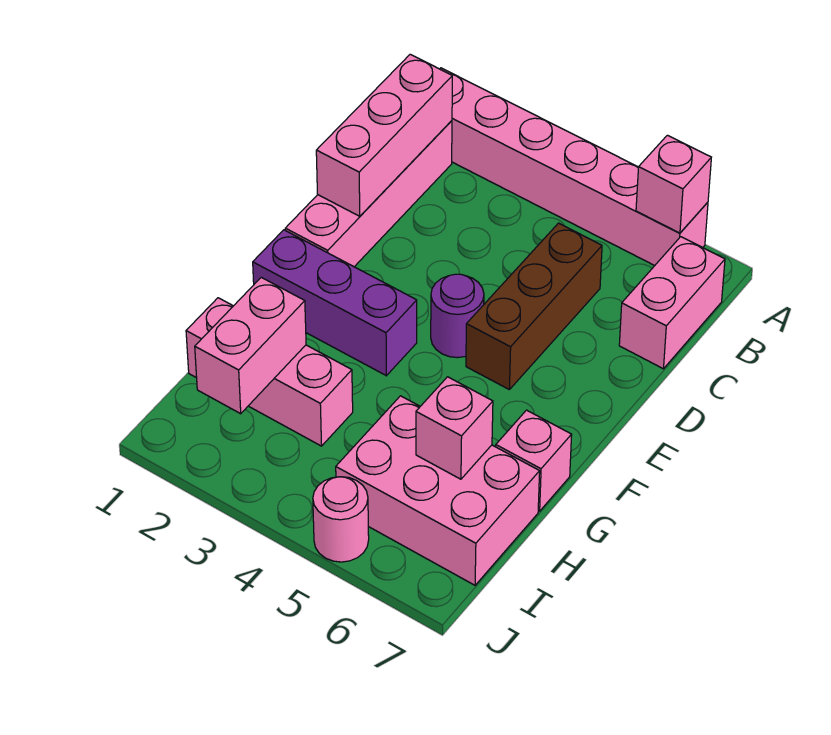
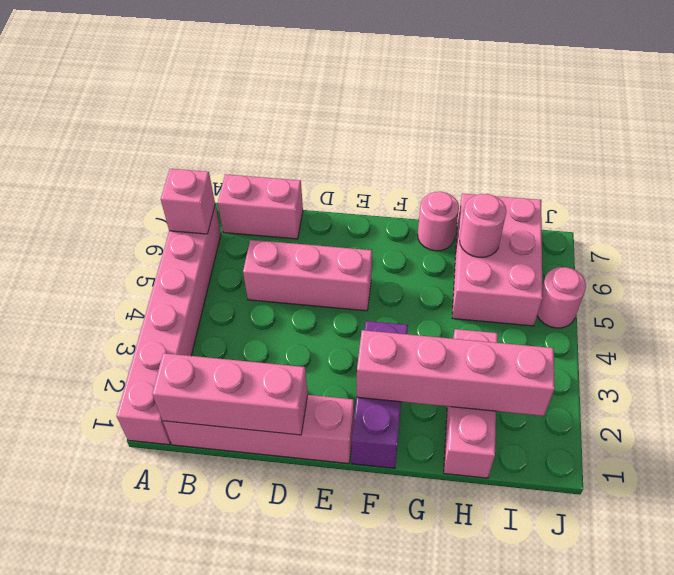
brown 1x3 brick [466,223,602,389] -> pink 1x3 brick [243,240,372,311]
purple 1x1 round brick [431,274,484,358] -> none
pink 1x1 brick [496,410,572,511] -> pink 1x1 round brick [418,192,459,251]
pink 1x2 brick [195,277,306,414] -> pink 1x4 brick [357,330,555,416]
pink 1x1 brick [416,377,493,479] -> pink 1x1 round brick [460,194,507,257]

